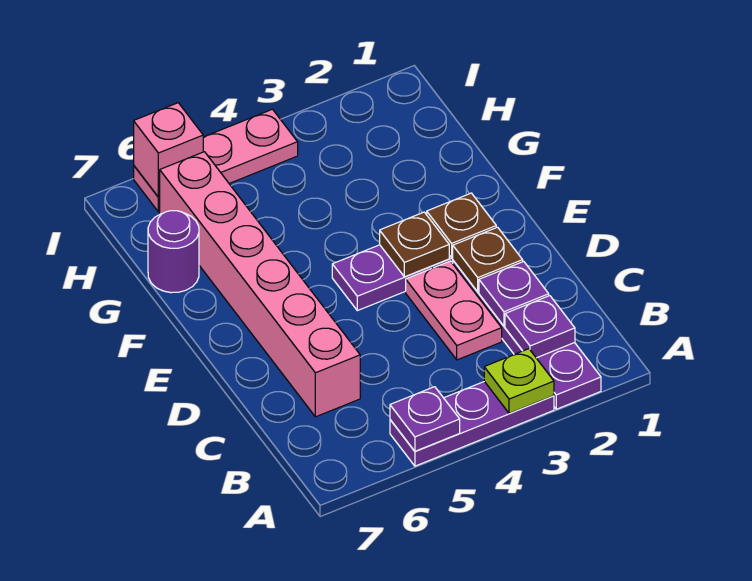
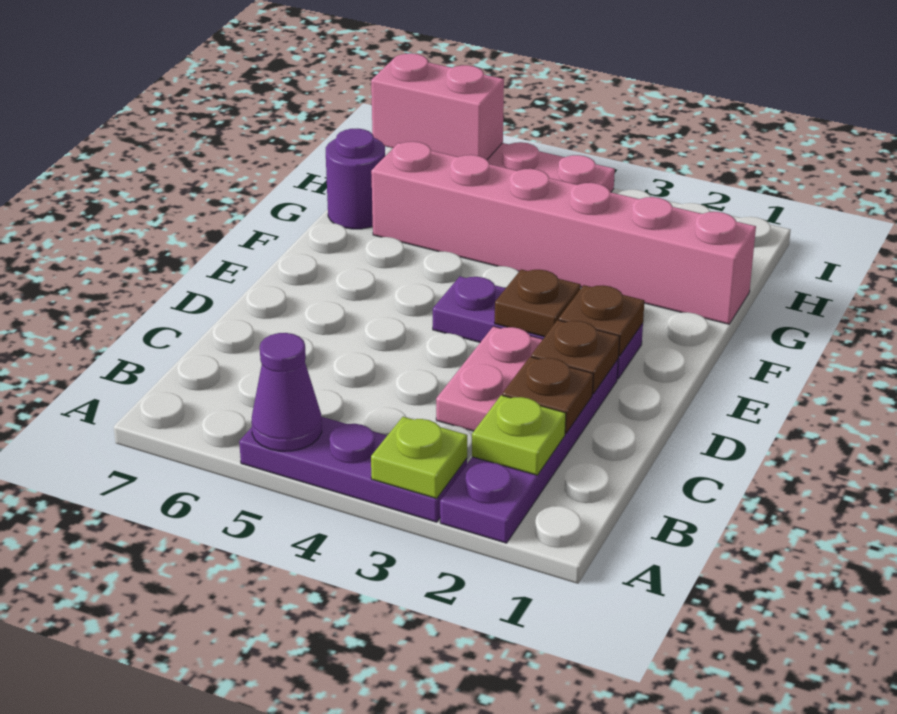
purple 1x1 plate [390,387,460,451] -> purple 1x1 cone [251,333,322,451]
purple 1x1 plate [505,296,575,358] -> lime 1x1 plate [472,395,566,475]
purple 1x1 plate [479,261,549,326] -> brown 1x1 plate [502,357,593,434]
pink 1x6 brick [160,152,360,417] -> pink 1x6 brick turned to [371,142,756,324]
pink 1x1 brick [134,103,203,197] -> pink 1x2 brick [371,53,504,160]

